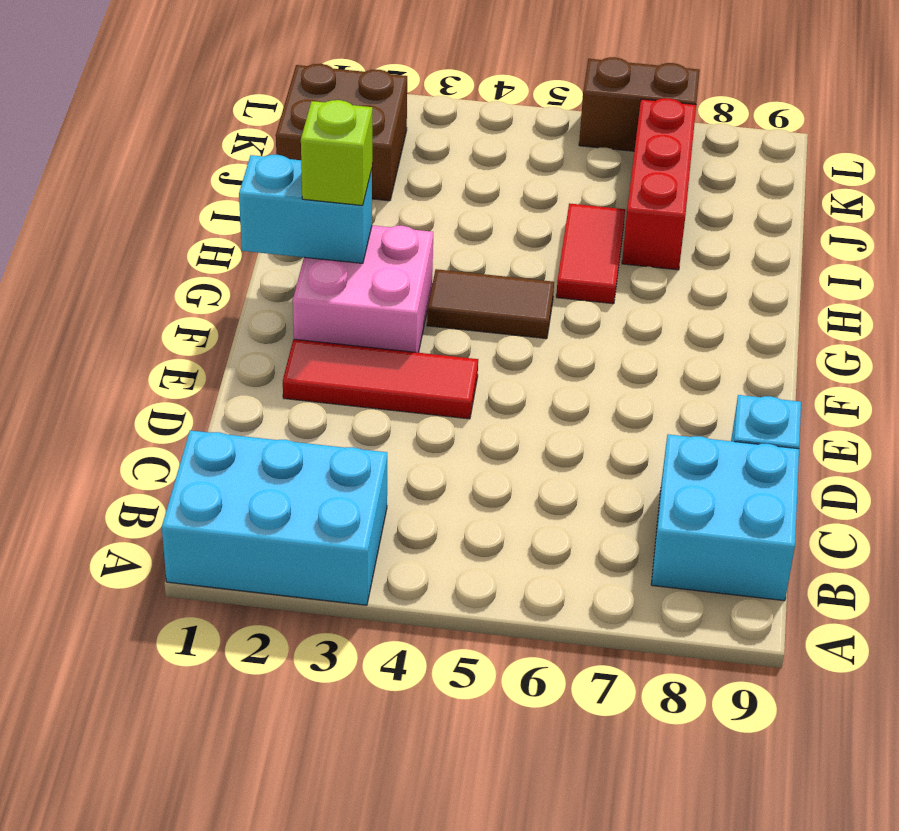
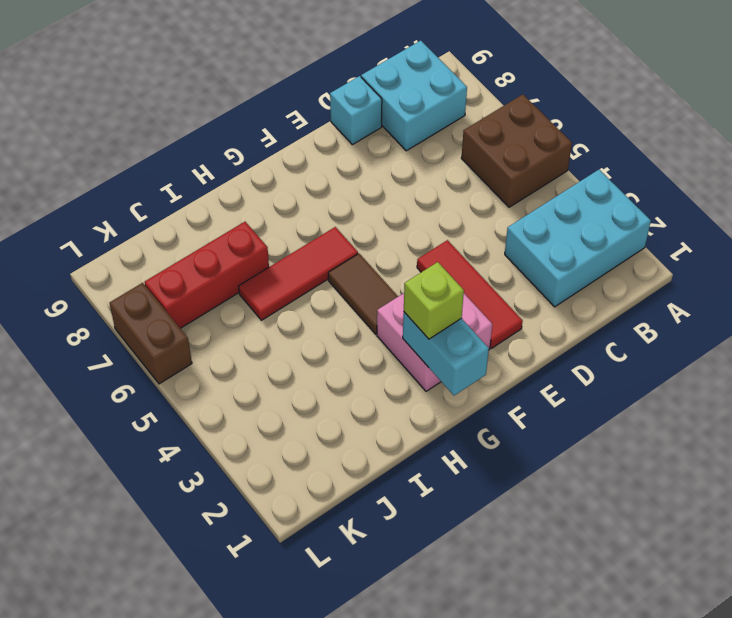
cyan 2x3 brick [162,430,387,605] -> cyan 2x3 brick turned to [505,170,651,307]
red 1x2 tile [556,203,625,304] -> red 1x3 tile [238,227,358,320]
brown 2x2 brick [276,64,407,201] -> brown 2x2 brick moved to [461,94,572,207]

